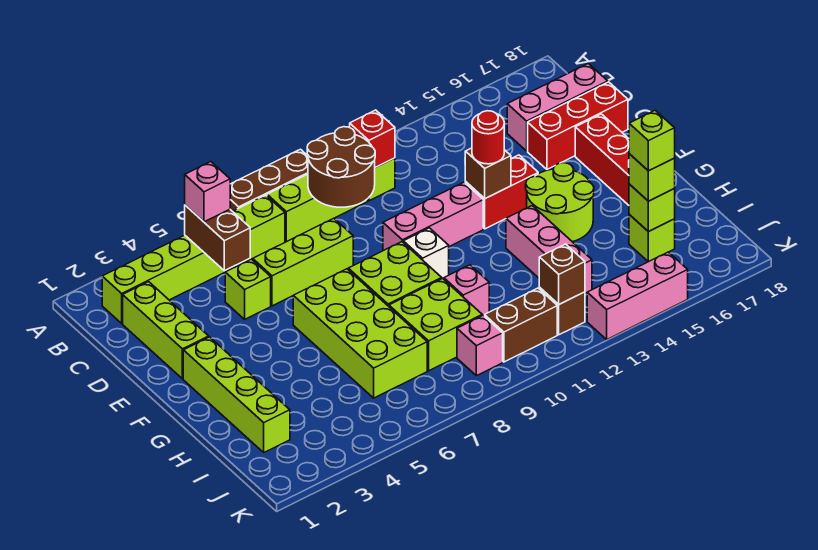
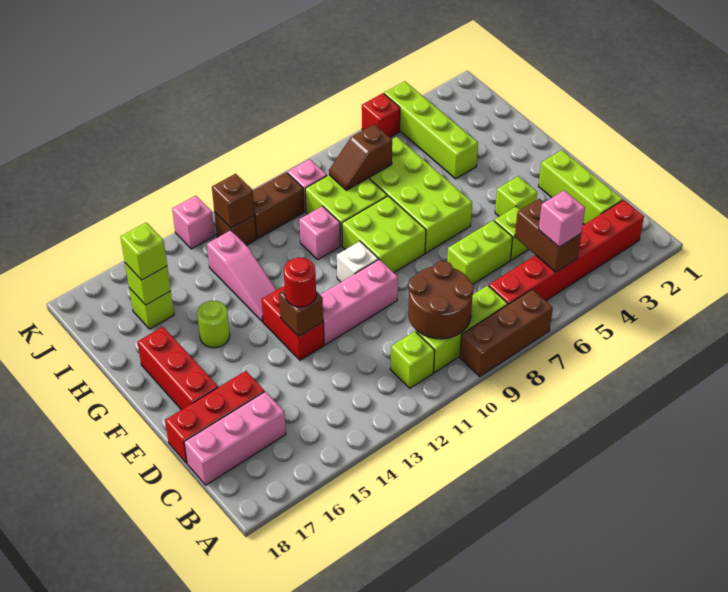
lime 1x6 brick [102,195,285,323] -> red 1x6 brick [489,200,644,304]
red 1x1 brick [350,110,395,167] -> red 1x1 brick moved to [362,93,400,137]
lime 1x3 brick [253,218,353,306] -> lime 1x2 brick [447,220,513,284]
red 1x2 brick [465,155,538,229] -> red 1x2 brick turned to [262,286,324,360]
lime 1x4 brick [183,337,290,452] -> lime 1x4 brick moved to [384,81,478,179]
lime 2x2 round brick [526,163,594,242] -> lime 1x1 round brick [197,301,230,348]
pink 1x3 brick [506,206,592,293] -> pink 1x3 slope [207,230,277,322]
none -> brown 1x2 slope [329,124,392,190]
lime 1x1 brick [629,110,675,171] -> lime 1x1 brick moved to [495,176,537,216]
pink 1x3 brick [587,252,688,339] -> pink 1x1 brick [172,196,215,249]

